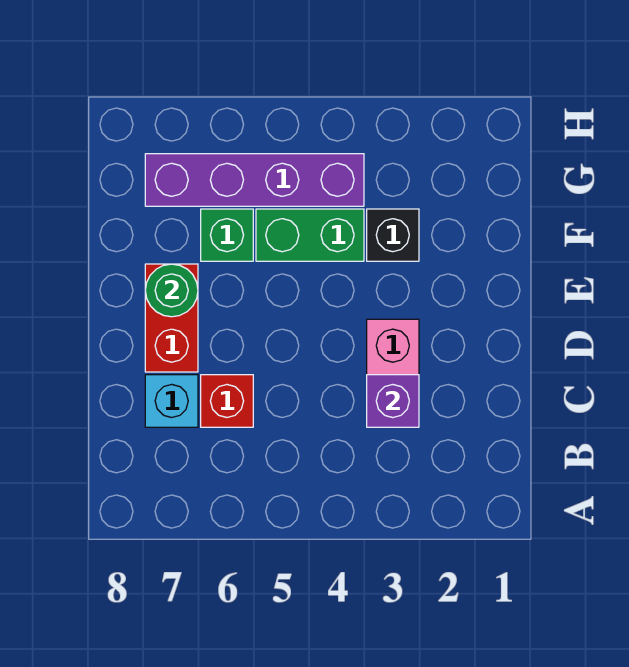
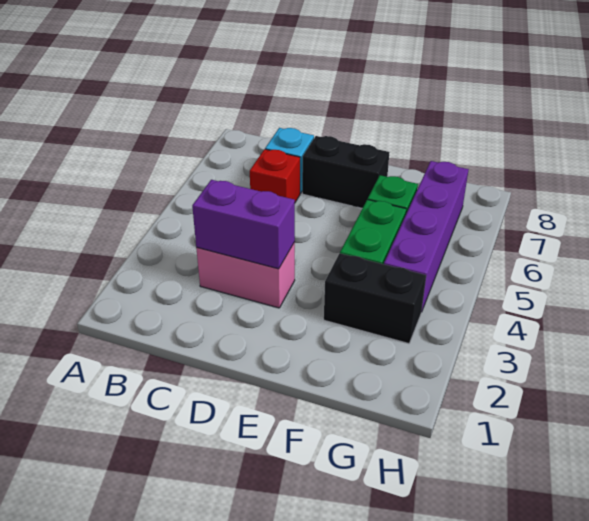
purple 1x1 brick [367,375,419,427] -> purple 1x2 brick [192,180,295,269]
red 1x2 brick [145,264,198,372] -> black 1x2 brick [302,136,389,208]
green 1x1 round brick [145,264,198,317] -> none
black 1x1 brick [367,209,419,261] -> black 1x2 brick [324,253,426,344]

